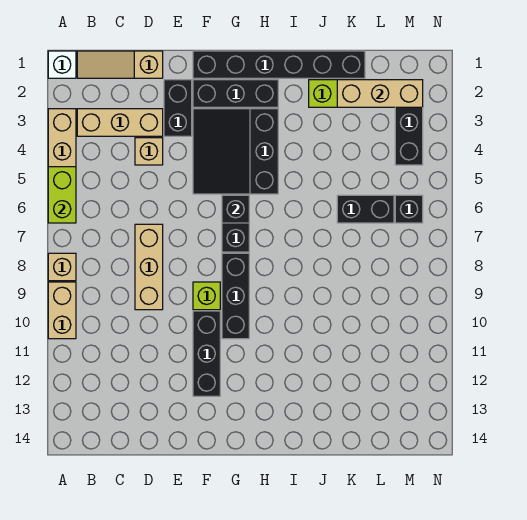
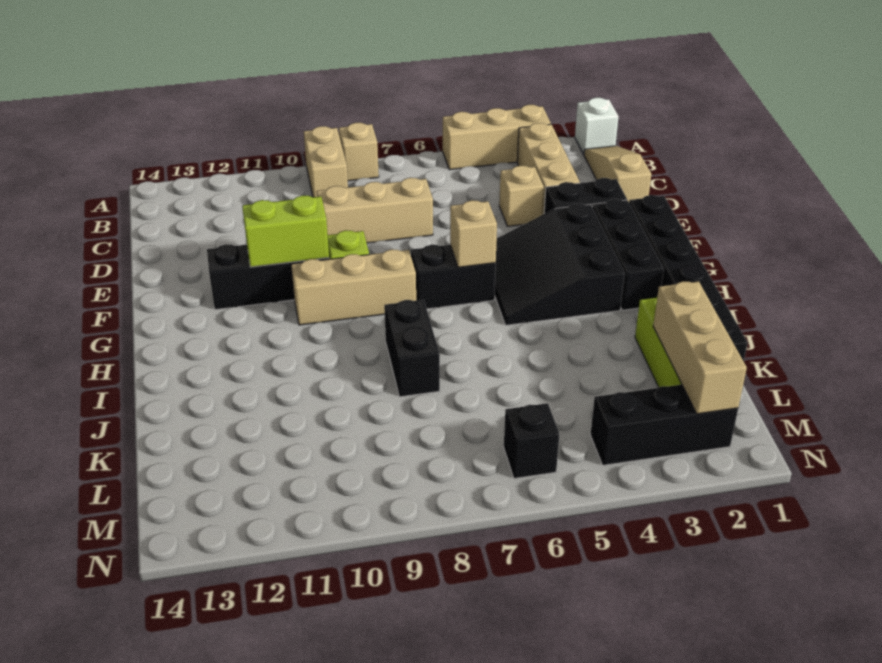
lime 1x2 brick [48,167,76,223] -> lime 1x2 brick moved to [242,196,329,267]
tan 1x2 brick [48,282,76,339] -> tan 1x2 brick turned to [304,126,348,197]
black 3x3 slope [193,109,278,194] -> black 3x3 slope turned to [495,204,625,325]
black 1x1 brick [222,195,249,223] -> tan 1x1 brick [450,200,497,267]
black 1x3 brick [222,253,249,339] -> tan 1x3 brick [291,249,416,325]
black 1x2 brick [337,195,394,223] -> black 1x2 brick moved to [384,300,440,397]

